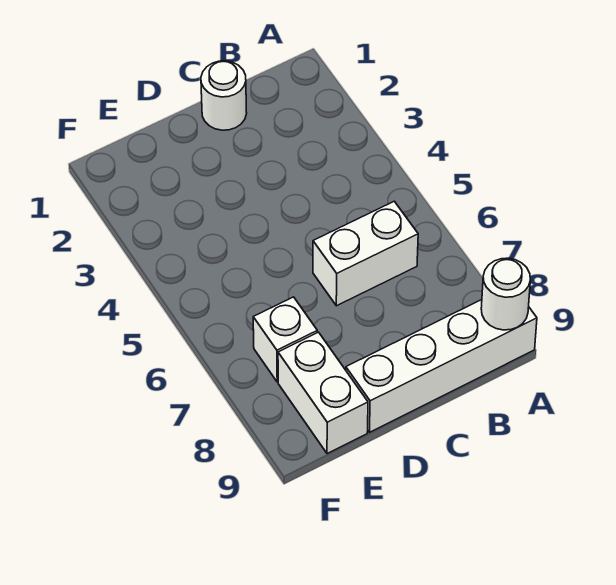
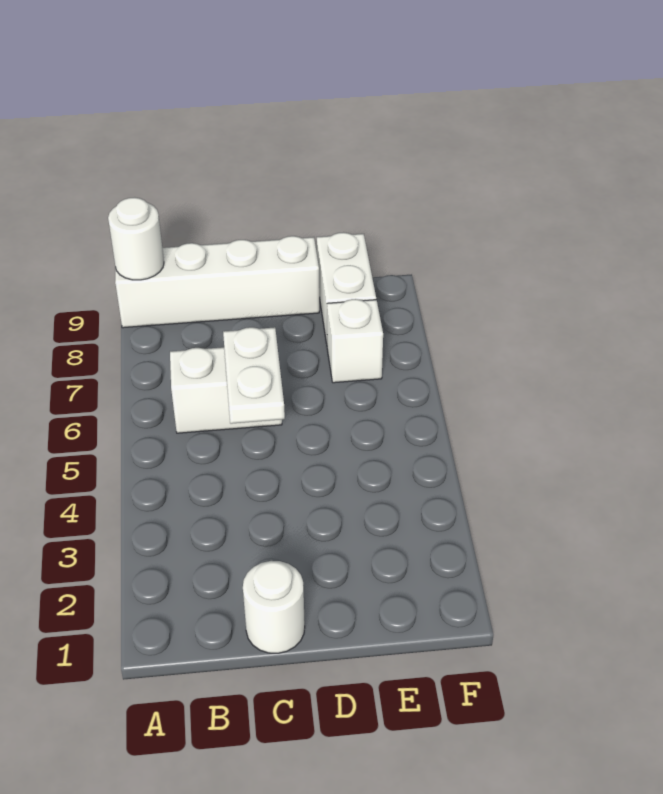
none -> white 1x2 plate [223,327,285,424]

